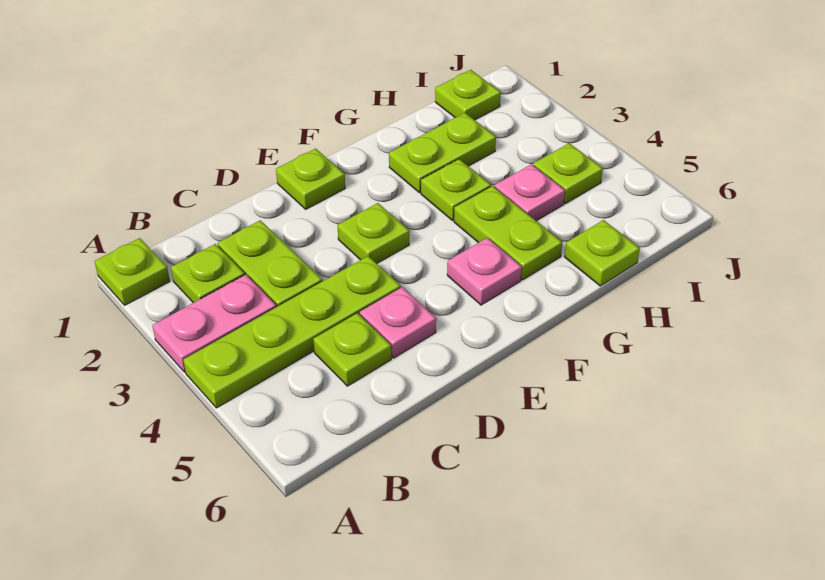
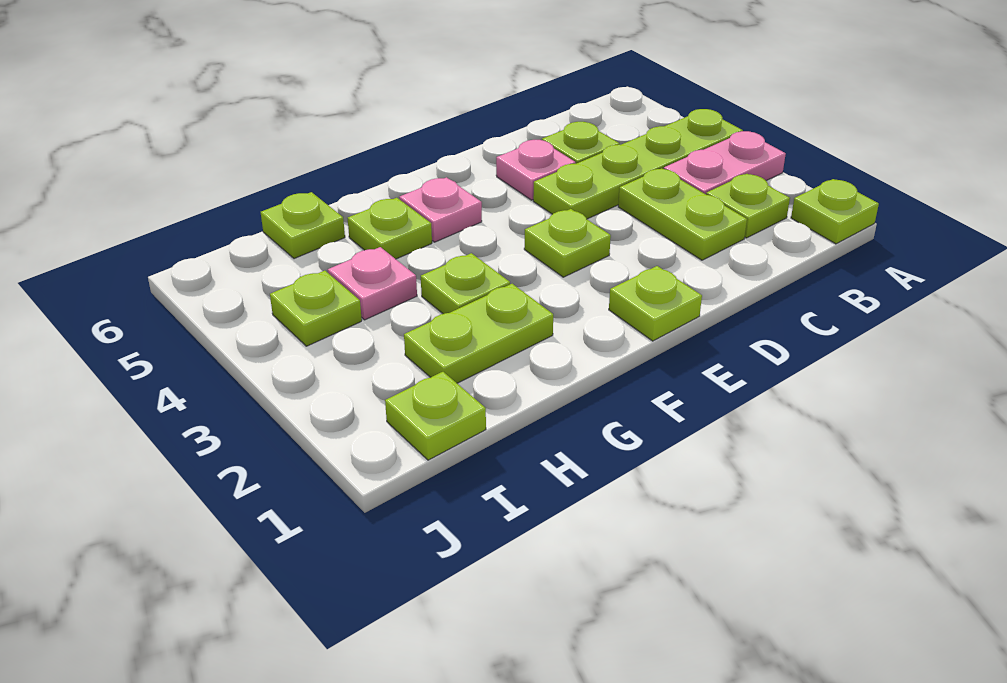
lime 1x2 plate [454,186,562,280] -> lime 1x1 plate [348,198,432,259]

